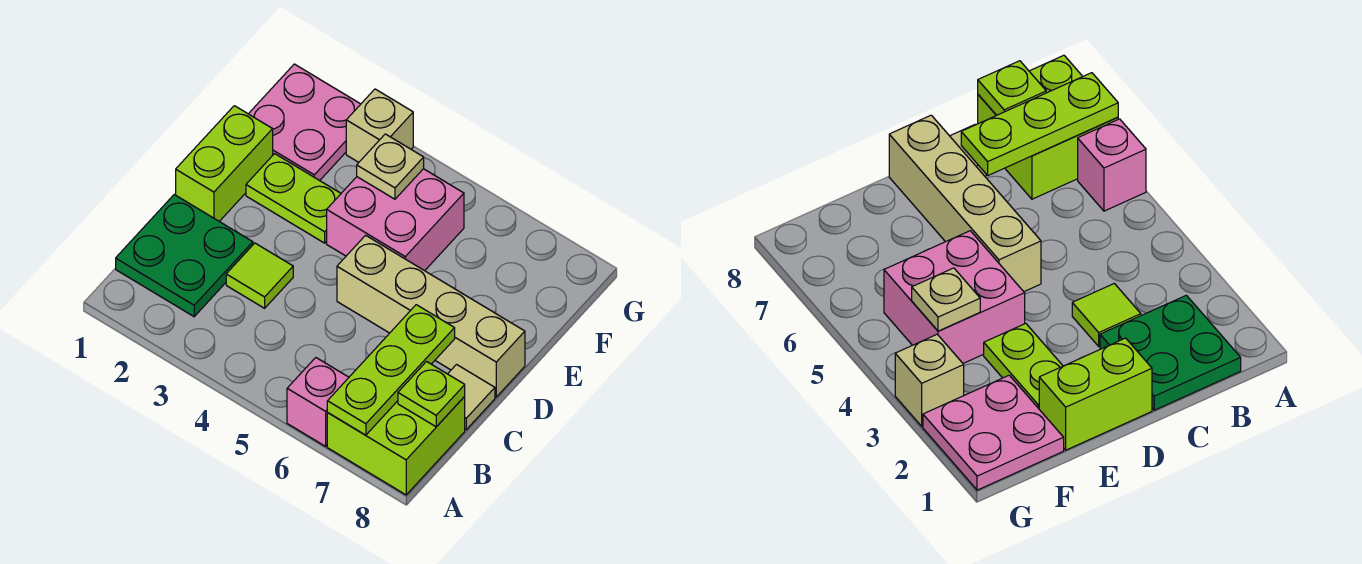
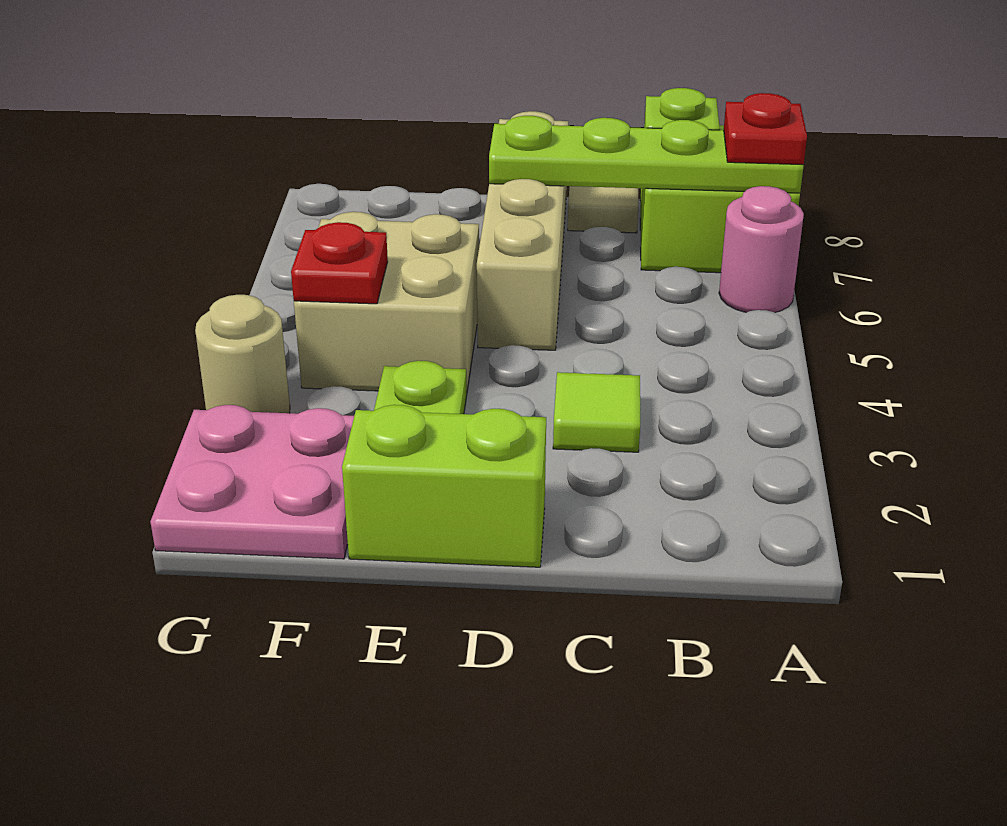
pink 1x1 brick [287,358,349,446] -> pink 1x1 round brick [719,186,804,313]
lime 1x3 plate [327,305,455,435] -> lime 1x4 plate [489,116,804,193]
none -> red 1x1 plate [724,93,807,165]
green 2x2 plate [116,195,253,317] -> none
pink 2x2 brick [327,169,464,271] -> tan 2x2 brick [294,212,479,393]
tan 1x1 plate [357,134,424,199] -> red 1x1 plate [291,222,388,304]
tan 1x1 brick [346,89,413,162] -> tan 1x1 round brick [195,295,290,413]

